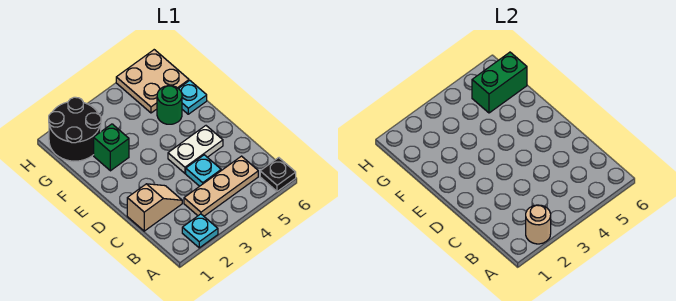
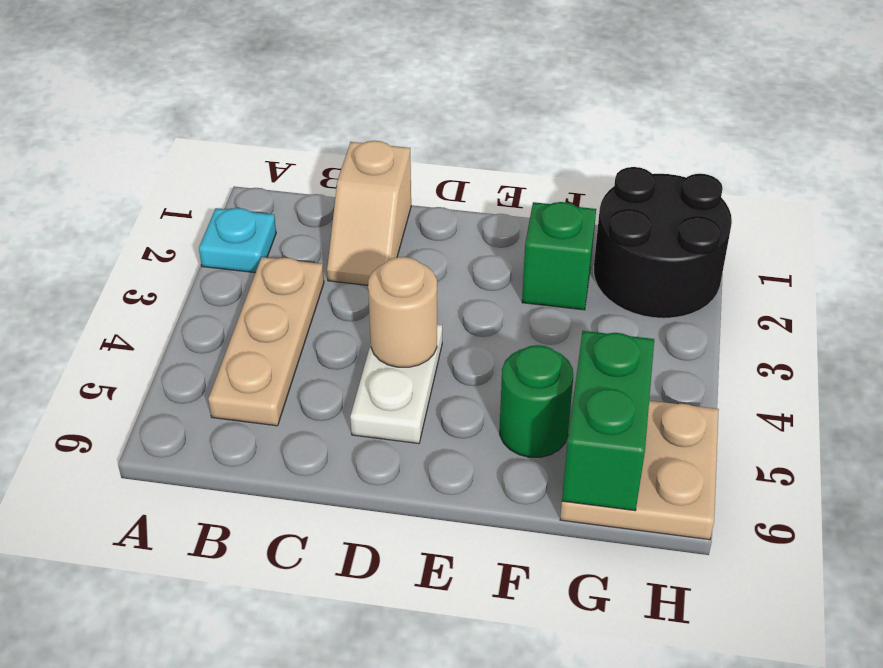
tan 1x1 round brick [526,205,551,244] -> tan 1x1 round brick moved to [368,257,437,367]
black 1x1 plate [260,158,296,191] -> none
cyan 1x1 plate [186,155,221,186] -> none
cyan 1x1 plate [179,81,207,114] -> none

